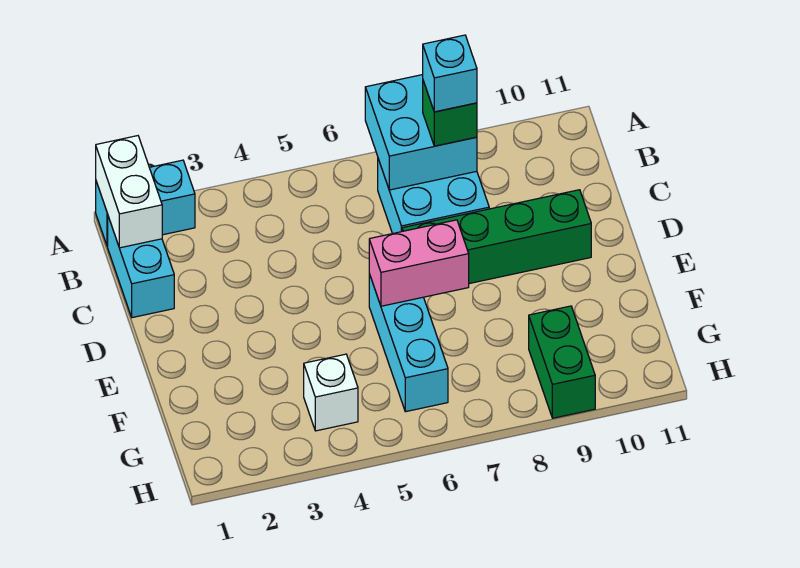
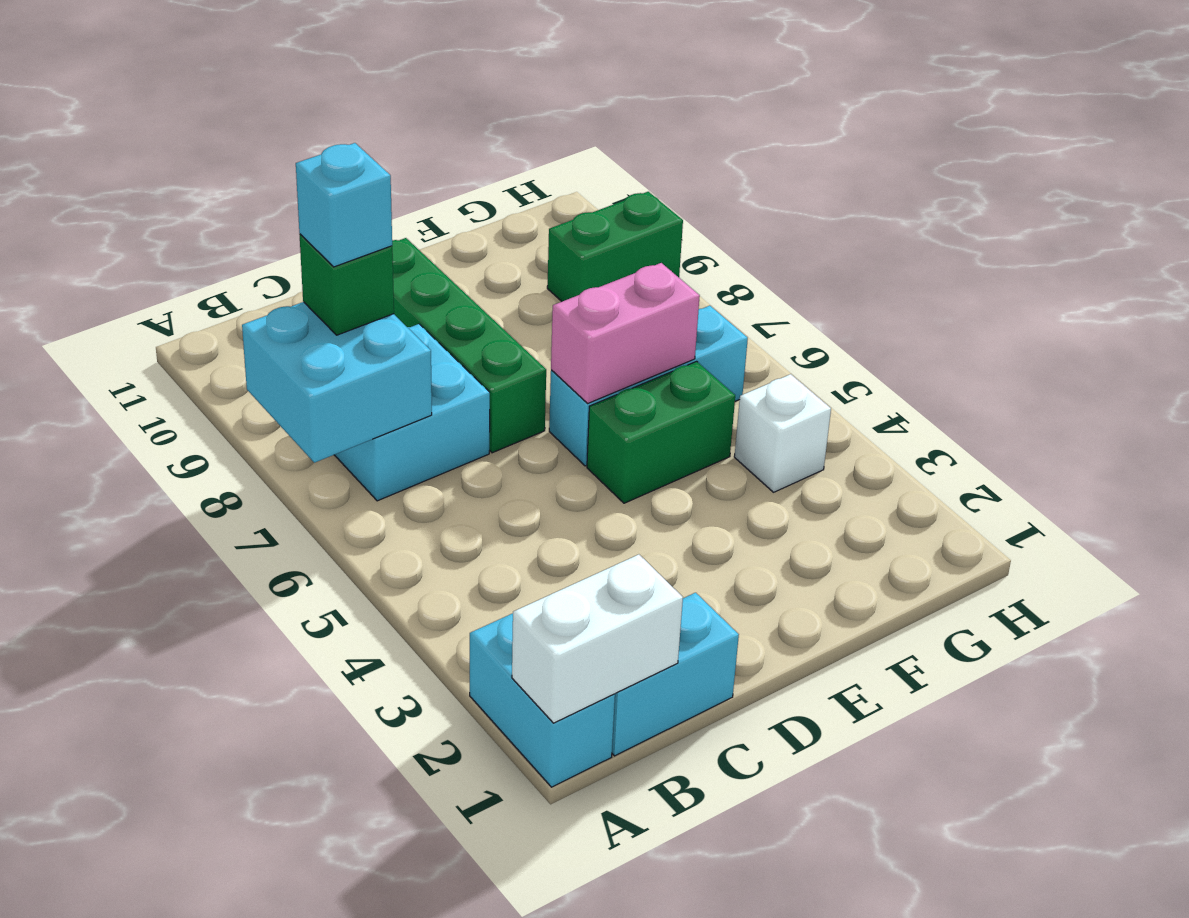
none -> green 1x2 brick [587,361,735,503]
pink 1x2 brick [369,220,469,306] -> pink 1x2 brick turned to [551,263,700,403]

